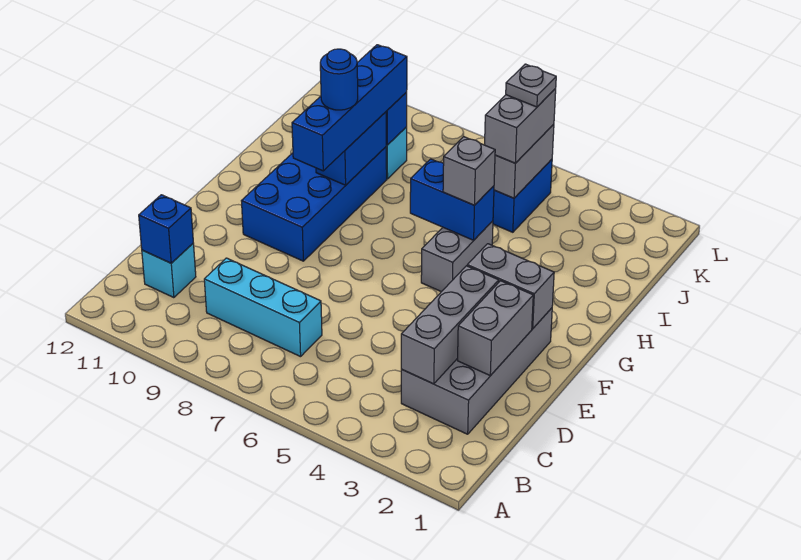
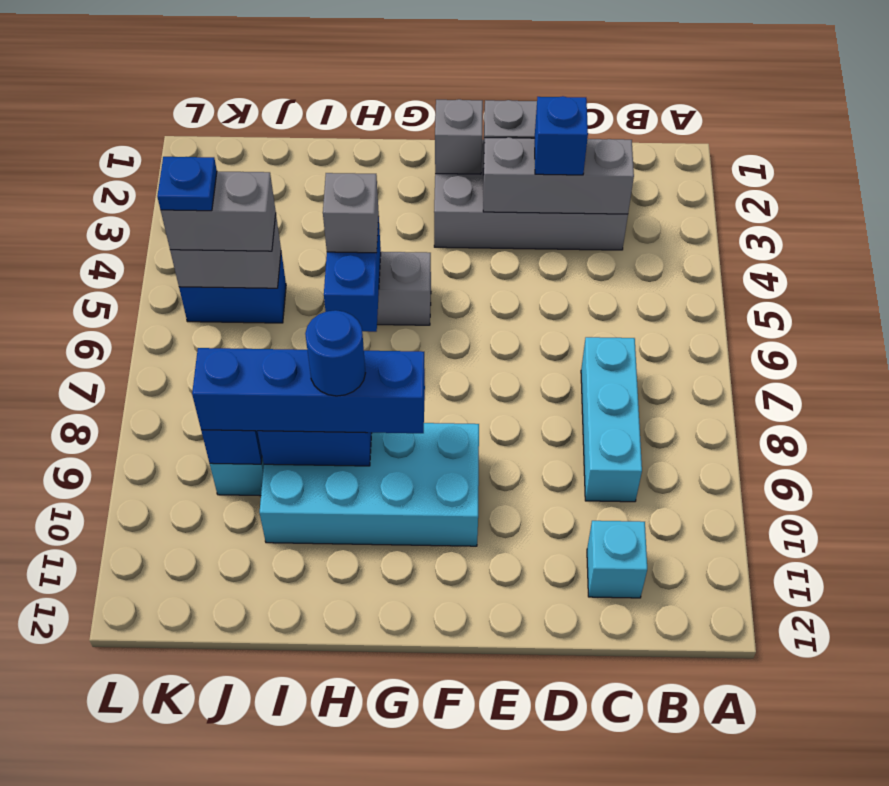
blue 1x1 brick [139,195,193,263] -> blue 1x1 brick moved to [535,96,588,175]
grey 1x2 brick [467,244,554,329] -> grey 1x1 brick [435,99,483,174]
blue 2x4 brick [242,147,387,261] -> cyan 2x4 brick [260,423,479,546]
grey 1x1 plate [506,64,556,107] -> blue 1x1 plate [157,157,217,211]

